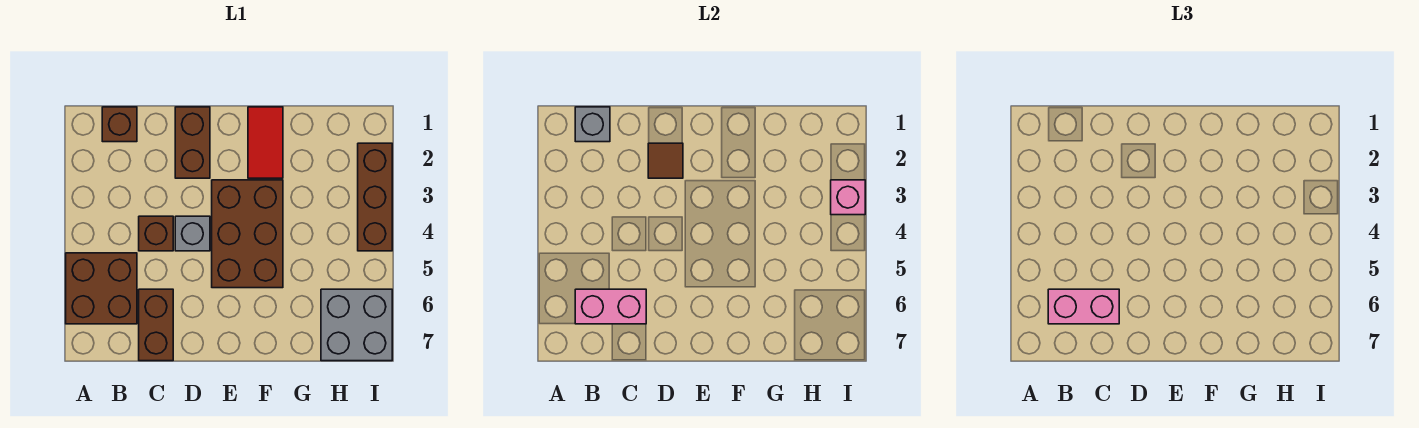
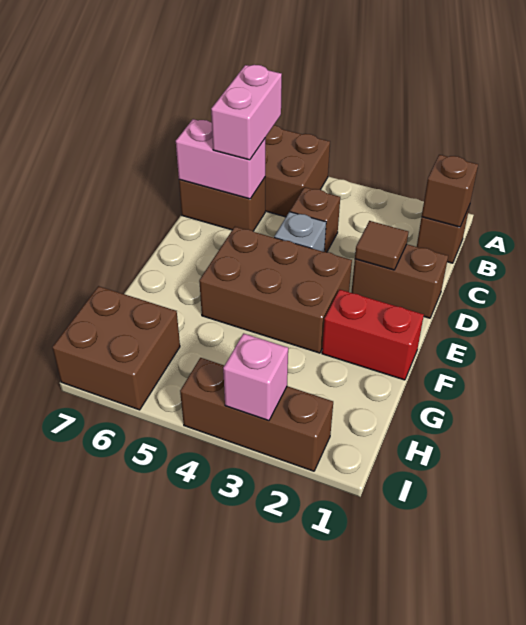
grey 1x1 brick [575,107,610,142] -> brown 1x1 brick [422,155,478,227]
pink 1x2 brick [575,289,646,324] -> pink 1x2 brick turned to [176,119,265,199]
red 1x2 tile [248,107,283,178] -> red 1x2 brick [322,289,424,380]
grey 2x2 brick [321,289,392,361] -> brown 2x2 brick [52,286,180,410]

